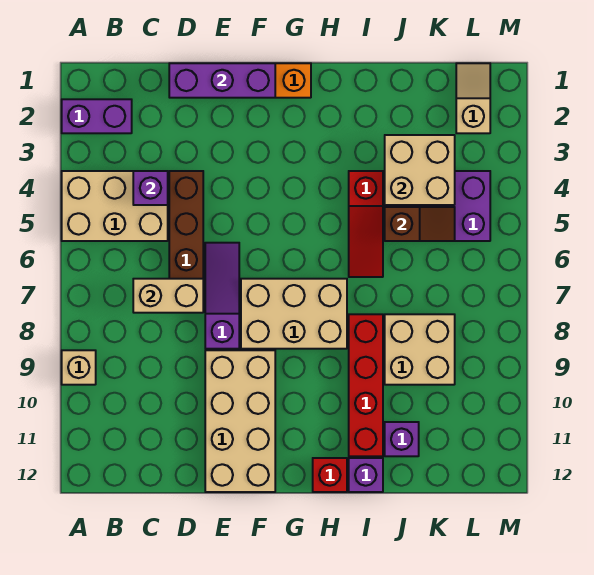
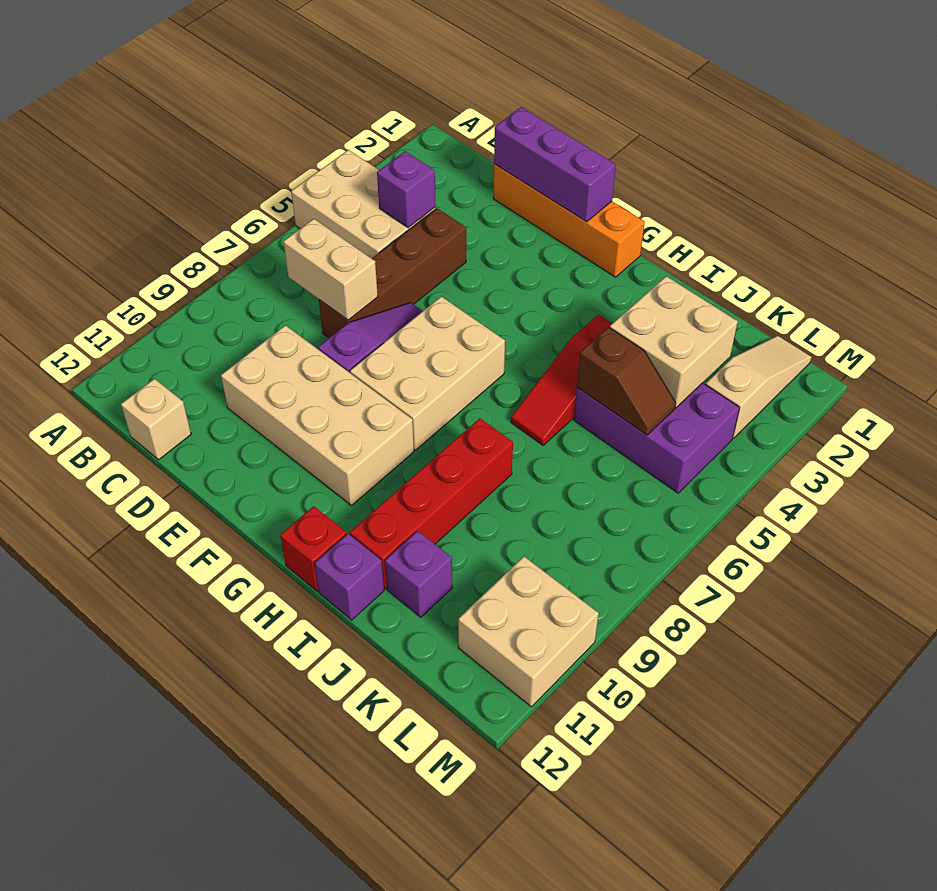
purple 1x2 brick [62,99,132,133] -> none
tan 1x1 brick [62,350,96,385] -> tan 1x1 brick moved to [121,379,191,460]
tan 2x4 brick [205,350,275,492] -> tan 2x4 brick turned to [221,325,414,506]
tan 2x3 brick [241,279,347,349] -> tan 2x3 brick turned to [350,296,505,450]
tan 2x2 brick [385,314,455,385] -> tan 2x2 brick moved to [458,556,599,707]
tan 1x2 slope [456,63,490,133] -> tan 1x3 slope [705,336,811,438]

